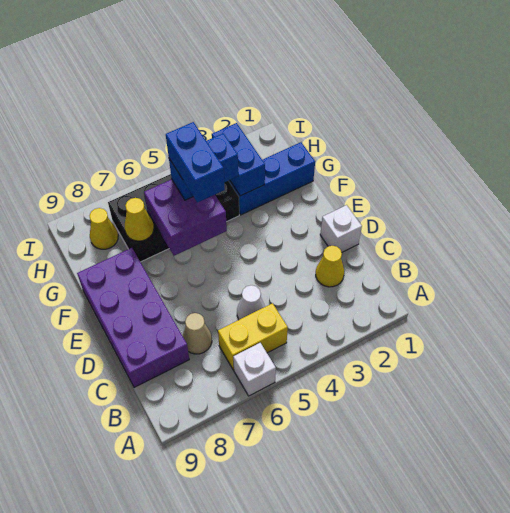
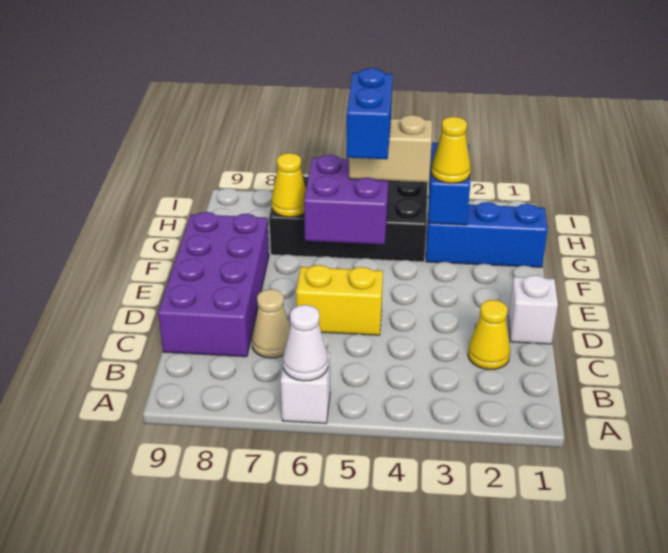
yellow 1x2 brick [218,303,288,370] -> yellow 1x2 brick moved to [296,265,383,335]
white 1x1 cone [237,285,265,320] -> white 1x1 cone moved to [283,305,328,381]
blue 1x2 brick [169,133,238,200] -> tan 1x2 brick [349,115,432,182]
yellow 1x1 cone [89,208,118,249] -> yellow 1x1 cone moved to [431,117,471,183]

